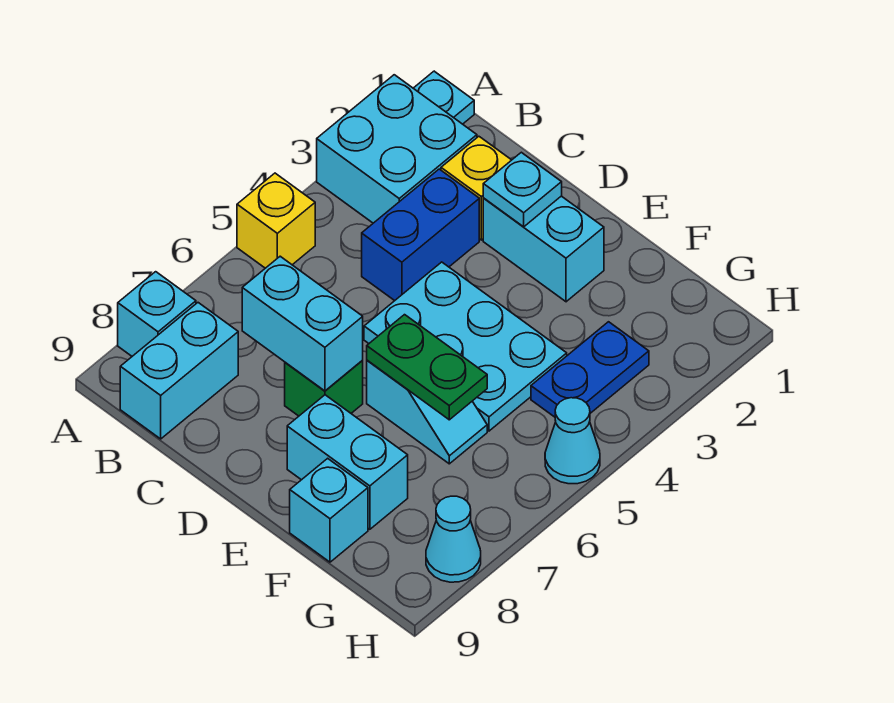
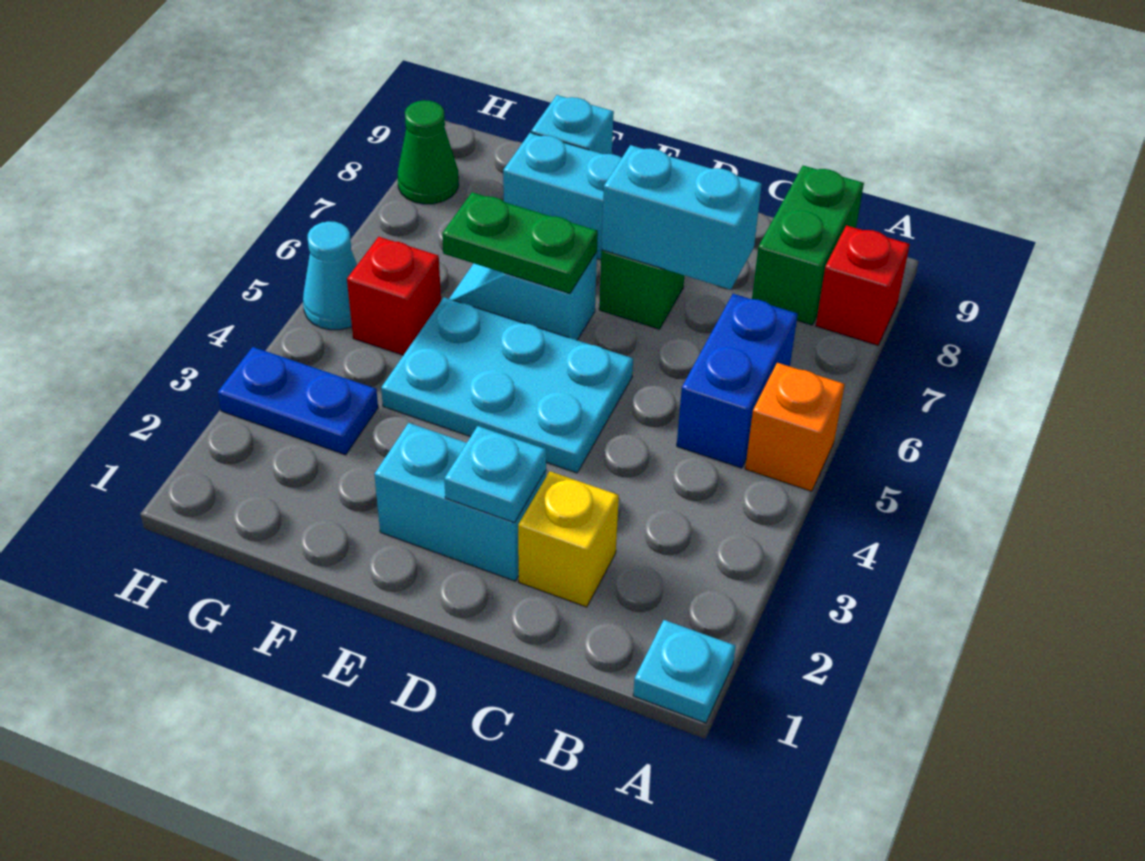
cyan 2x2 brick [317,75,477,223] -> none
yellow 1x1 brick [237,173,315,268] -> orange 1x1 brick [745,363,845,491]
cyan 1x1 brick [118,272,196,356] -> red 1x1 brick [816,225,910,345]
cyan 1x2 brick [120,303,238,439] -> green 1x2 brick [752,165,864,325]
blue 1x2 brick [362,169,479,301] -> blue 1x2 brick moved to [677,294,798,468]
blue 1x2 plate [531,322,649,417] -> blue 1x2 plate turned to [218,347,378,455]
none -> red 1x1 brick [347,237,441,355]
cyan 1x1 cone [426,496,481,582] -> green 1x1 cone [398,100,459,204]

